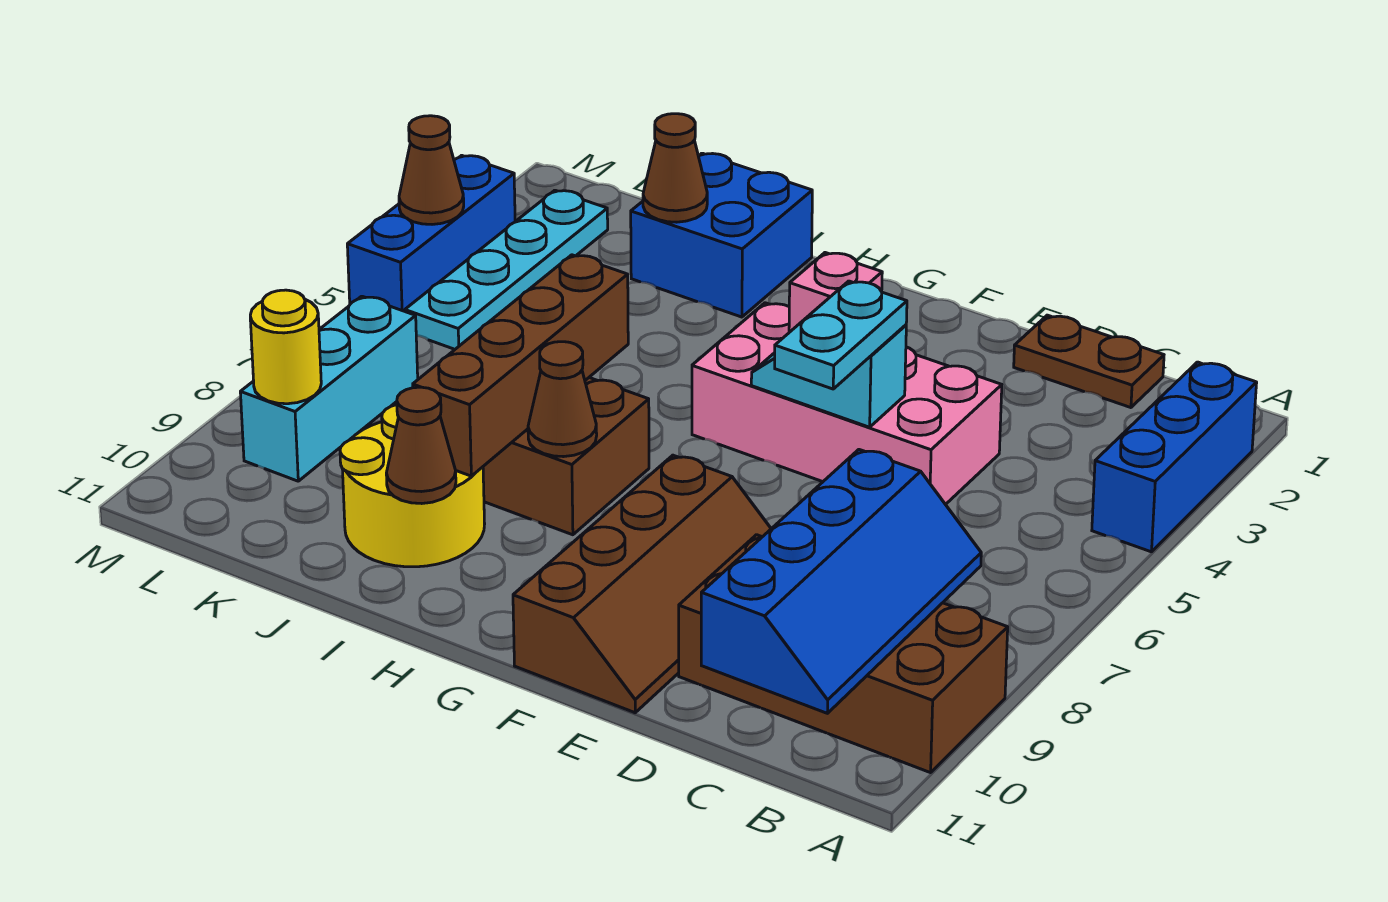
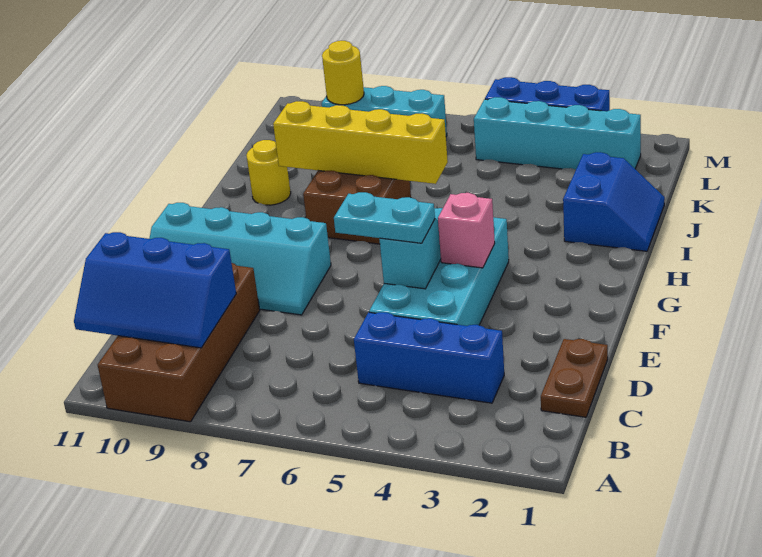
blue 1x3 brick [1092,362,1257,552] -> blue 1x3 brick moved to [354,312,504,403]
blue 2x4 slope [701,450,981,713] -> blue 2x3 slope [74,232,236,348]
pink 2x4 brick [692,303,1002,504] -> cyan 2x4 brick [369,208,509,326]
brown 2x4 slope [513,455,771,713] -> cyan 2x4 slope [149,203,331,315]
brown 1x1 cone [528,342,597,457] -> none
blue 2x2 brick [631,153,812,317] -> blue 2x2 slope [563,152,665,251]
brown 1x4 brick [413,255,628,476] -> yellow 1x4 brick [273,101,448,184]
yellow 2x2 round brick [340,405,485,567] -> yellow 1x1 round brick [246,140,291,205]
brown 1x1 cone [386,387,456,504] -> none
brown 1x1 cone [643,114,707,222] -> none
cyan 1x4 plate [405,190,608,349] -> cyan 1x4 brick [474,97,641,169]
brown 1x1 cone [399,116,464,224] -> none

